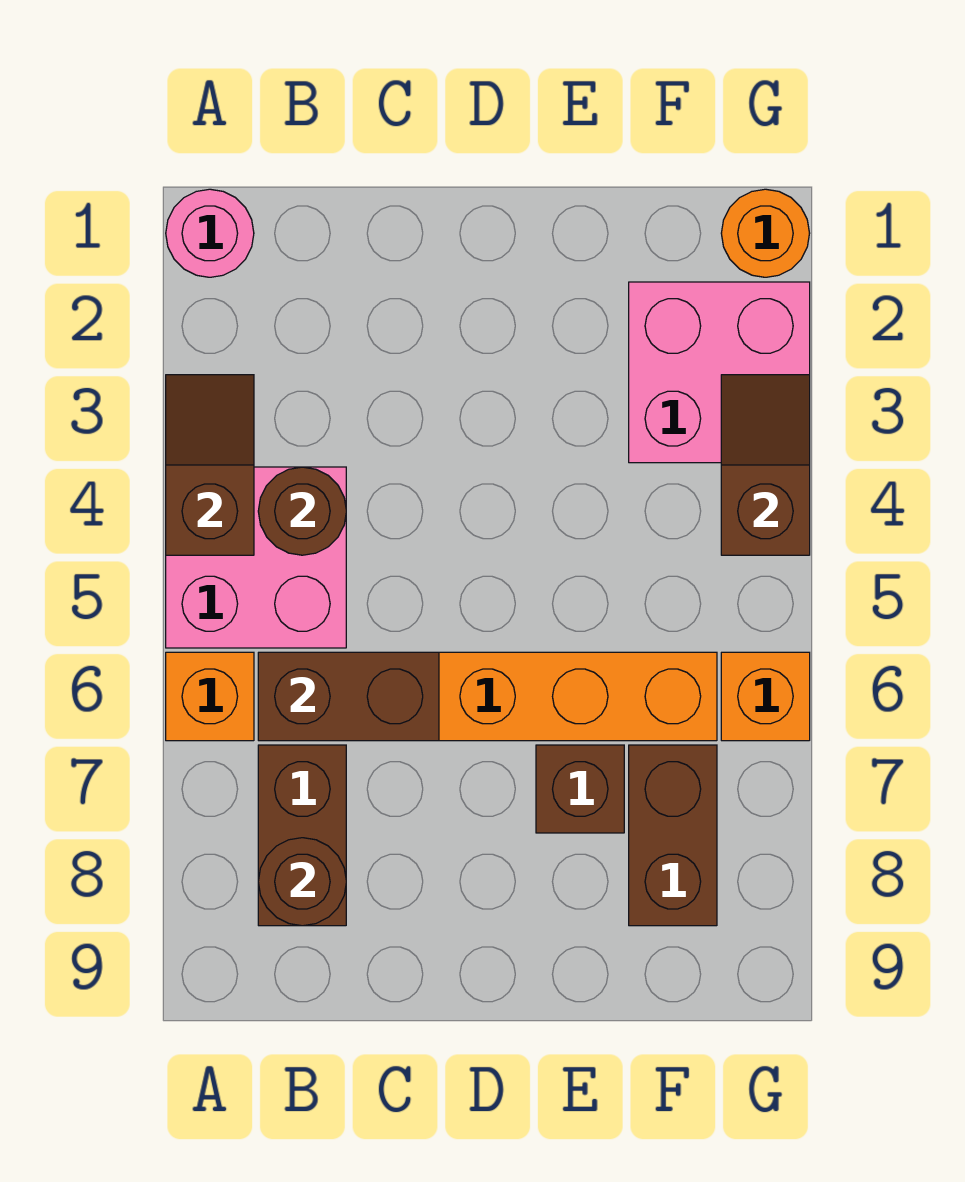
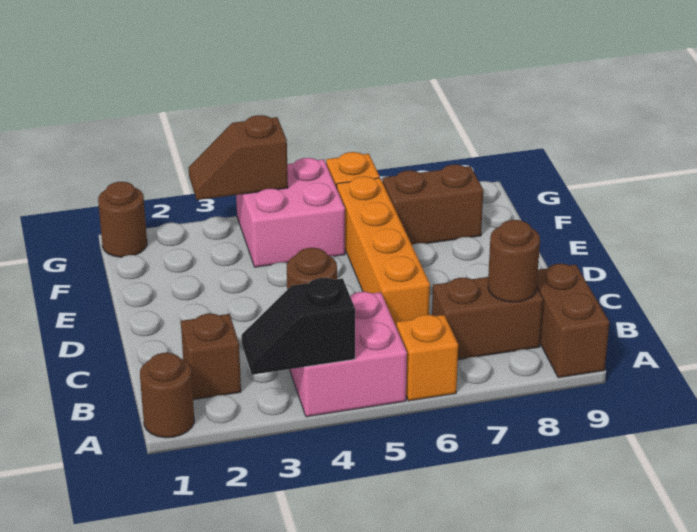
pink 1x1 round brick [166,189,254,277] -> brown 1x1 round brick [140,353,194,438]
brown 1x2 slope [166,375,254,555] -> black 1x2 slope [242,278,355,375]
brown 1x2 brick [258,652,439,741] -> brown 1x2 brick moved to [537,264,609,378]
brown 1x1 brick [536,745,624,833] -> brown 1x1 brick moved to [181,314,241,400]
pink 2x2 brick [629,282,810,463] -> pink 2x2 brick moved to [236,158,345,267]
orange 1x1 round brick [721,189,810,277] -> brown 1x1 round brick [98,182,147,257]

